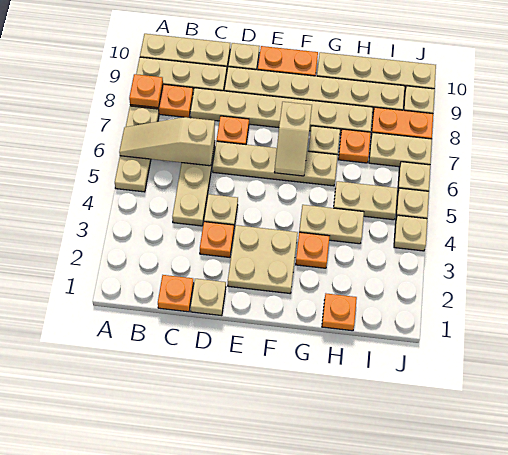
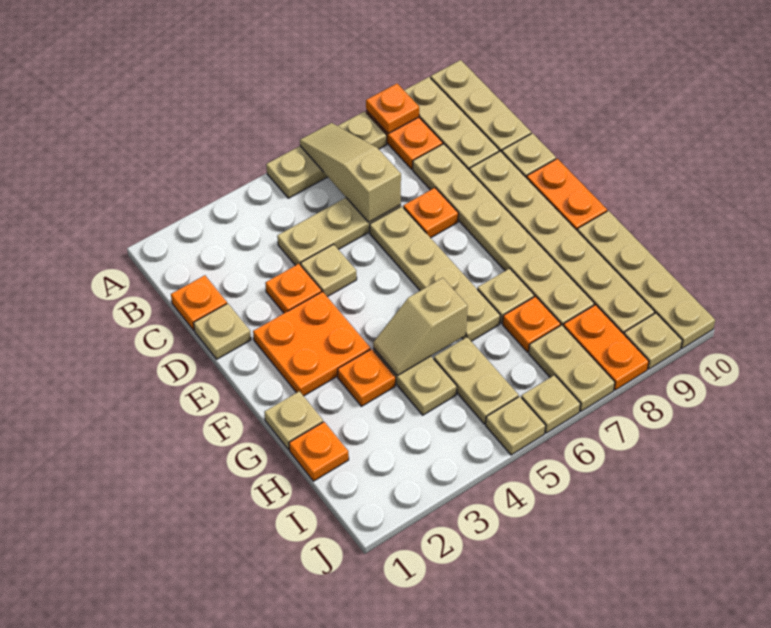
tan 2x2 plate [228,225,298,293] -> orange 2x2 plate [253,292,370,396]
tan 1x2 slope [274,102,312,176] -> tan 1x2 slope moved to [373,278,468,375]
tan 1x1 plate [394,215,427,251] -> tan 1x1 plate moved to [264,391,323,450]

